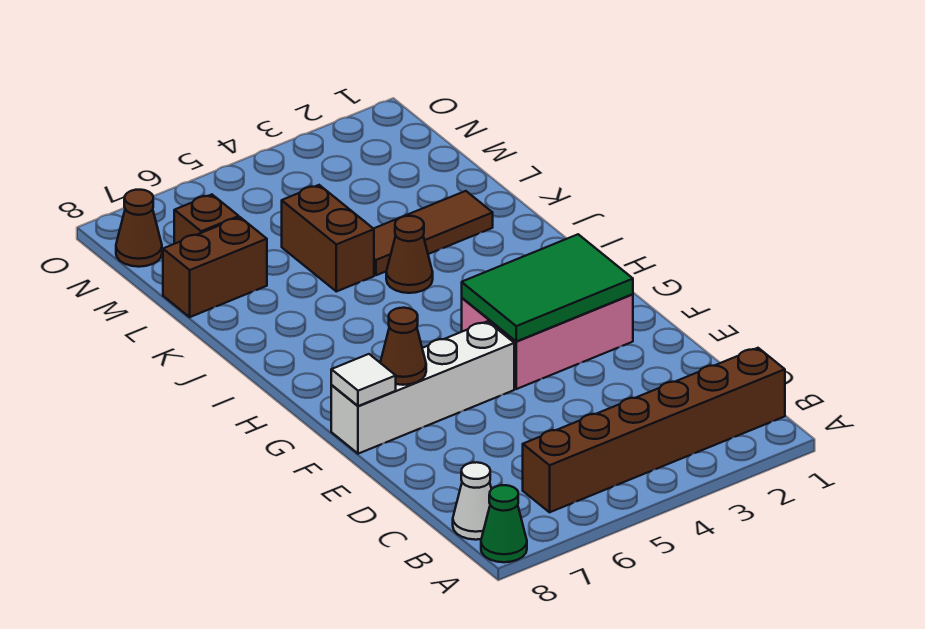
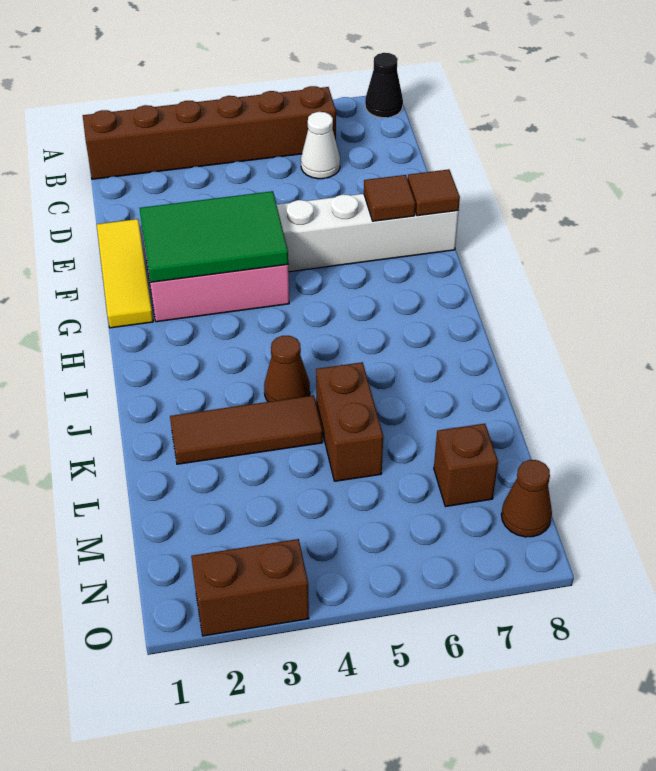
green 1x1 cone [481,485,527,562] -> black 1x1 cone [365,53,403,118]
white 1x1 cone [453,462,491,540] -> white 1x1 cone moved to [301,112,340,179]
none -> yellow 1x3 tile [97,219,153,328]
brown 1x1 cone [380,308,426,385] -> brown 1x1 tile [364,175,415,221]
white 1x1 tile [331,354,396,406] -> brown 1x1 tile [408,169,460,216]
brown 1x2 brick [163,217,267,317] -> brown 1x2 brick moved to [191,539,309,636]

